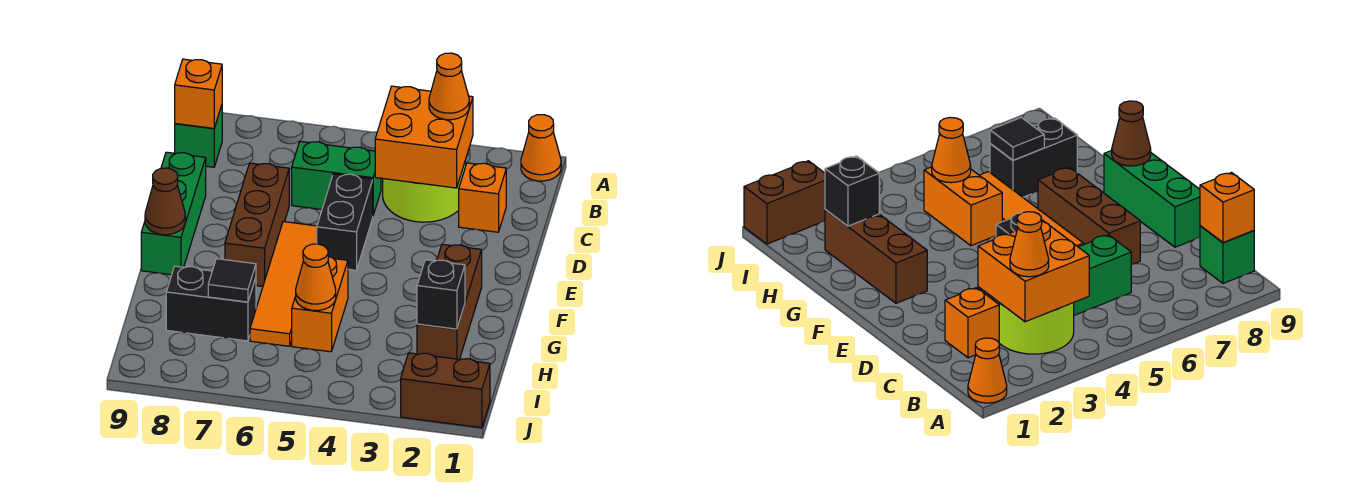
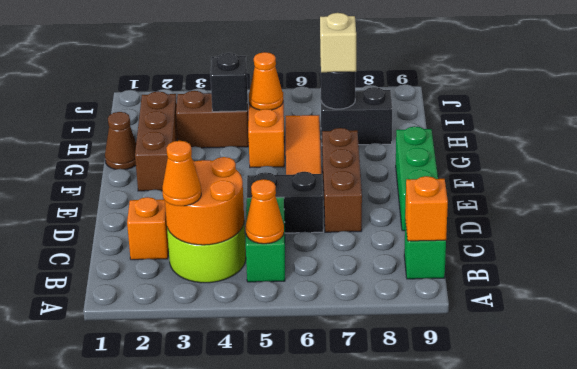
orange 1x1 cone [521,115,561,181] -> orange 1x1 cone moved to [246,179,284,244]
orange 2x2 brick [375,86,473,188] -> orange 2x2 round brick [165,157,244,245]
green 1x2 brick [292,141,381,215] -> green 1x2 brick turned to [246,197,285,282]
black 1x2 brick [317,174,373,270] -> black 1x2 brick turned to [247,172,323,233]
brown 1x1 cone [145,168,185,235] -> brown 1x1 cone moved to [105,112,136,169]
black 1x1 brick [417,260,465,329] -> black 1x1 brick moved to [210,53,247,112]
black 1x1 tile [208,259,256,302] -> black 1x1 round brick [321,72,356,109]
none -> tan 1x1 brick [320,13,356,72]
brown 1x2 brick [401,353,490,428] -> brown 1x2 brick moved to [176,91,249,148]

